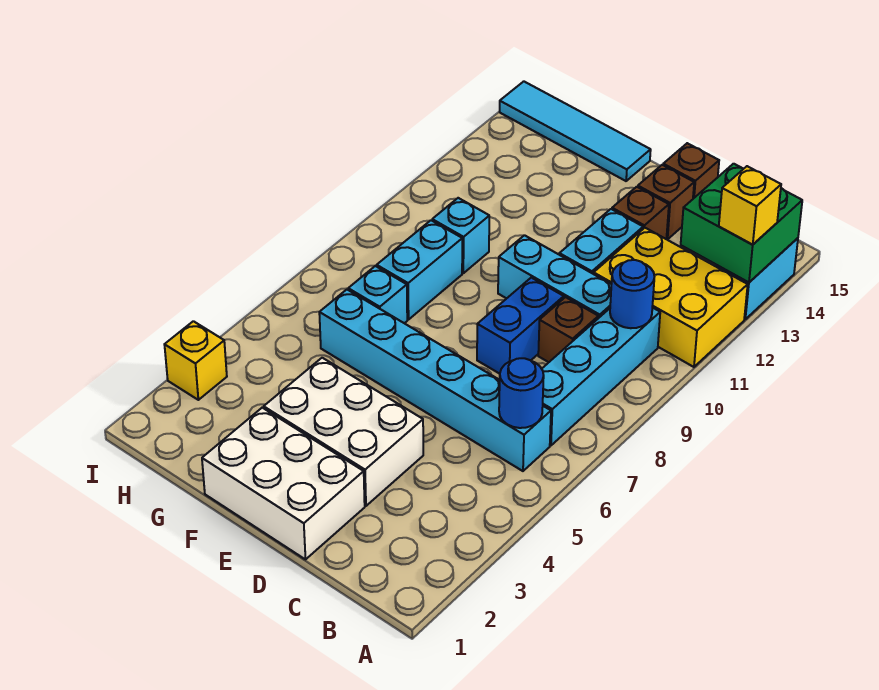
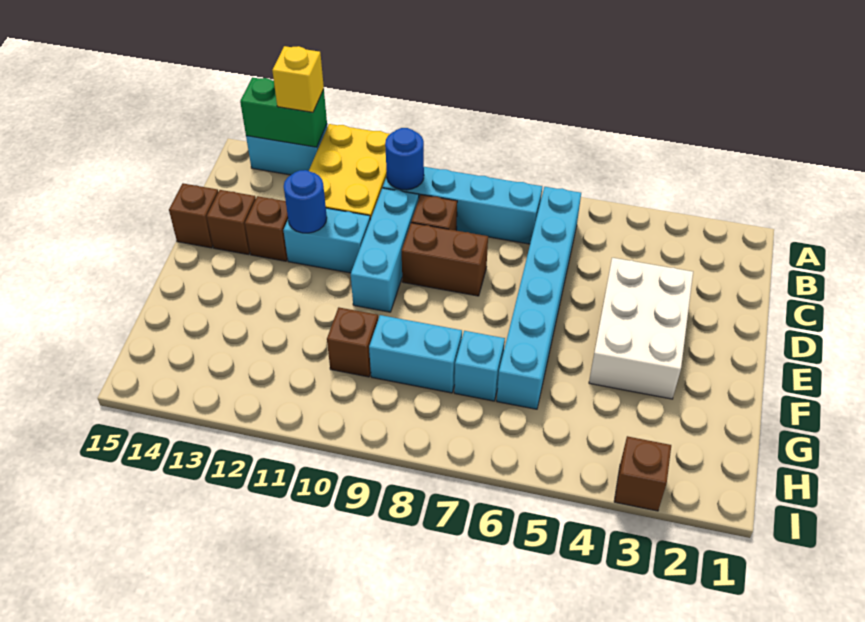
green 2x2 brick [681,164,802,283] -> green 1x2 brick [240,77,327,147]
blue 1x1 round brick [499,358,544,428] -> blue 1x1 round brick moved to [284,170,327,233]
white 2x3 brick [202,408,365,559] -> none
blue 1x2 brick [477,278,564,374] -> brown 1x2 brick [402,223,488,296]
cyan 1x4 tile [500,81,651,181] -> none
cyan 1x1 brick [432,198,489,273] -> brown 1x1 brick [327,307,378,377]
yellow 1x1 brick [164,321,227,400] -> brown 1x1 brick [614,436,671,511]

